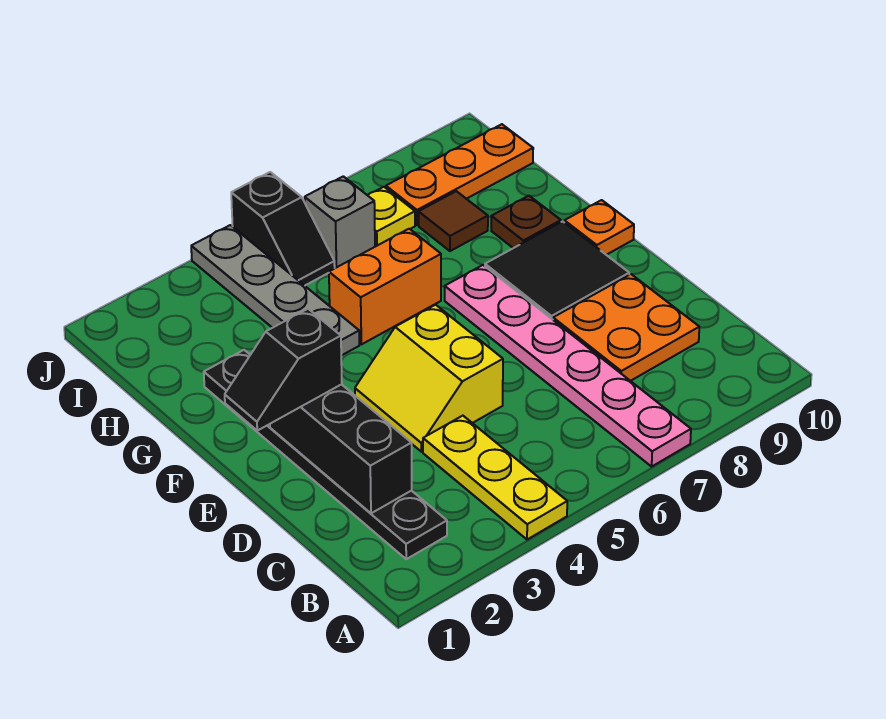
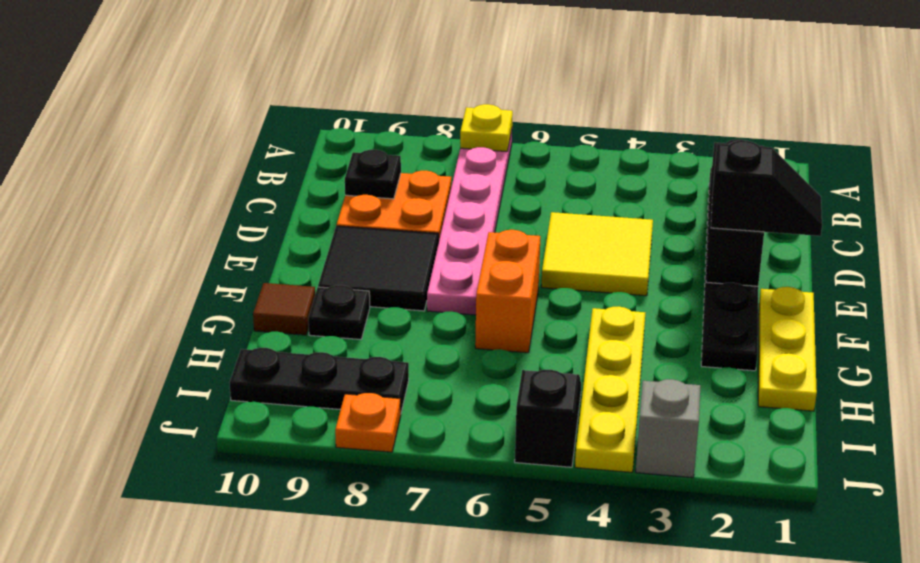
yellow 1x3 plate [423,416,567,540] -> yellow 1x3 plate moved to [758,287,817,411]
none -> black 1x1 plate [345,150,401,199]
yellow 2x2 slope [355,305,503,452] -> yellow 2x2 tile [541,212,653,296]
orange 1x1 plate [564,200,634,255] -> orange 1x1 plate moved to [335,393,401,452]
grey 1x4 plate [191,225,359,356] -> yellow 1x4 plate [575,306,645,472]
orange 1x2 brick [329,229,441,344] -> orange 1x2 brick turned to [475,230,540,353]
brown 1x1 plate [491,196,561,248] -> black 1x1 plate [308,285,370,339]
brown 1x1 tile [419,191,488,251] -> brown 1x1 tile moved to [253,283,315,335]
grey 1x1 brick [305,176,375,268] -> grey 1x1 brick moved to [636,379,700,478]
yellow 1x1 plate [368,187,415,246] -> yellow 1x1 plate moved to [460,104,513,152]
orange 1x3 plate [386,124,533,225] -> black 1x3 plate [230,348,409,412]

